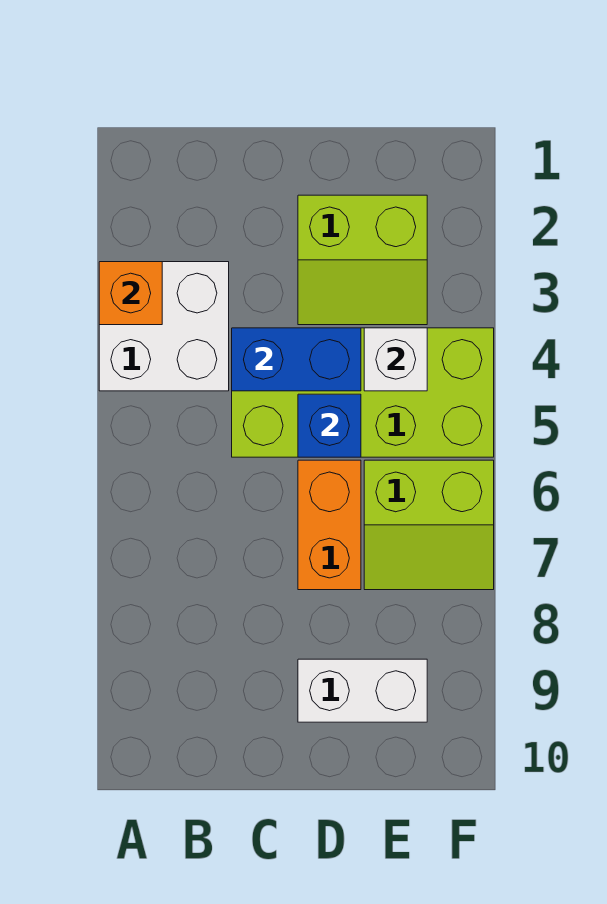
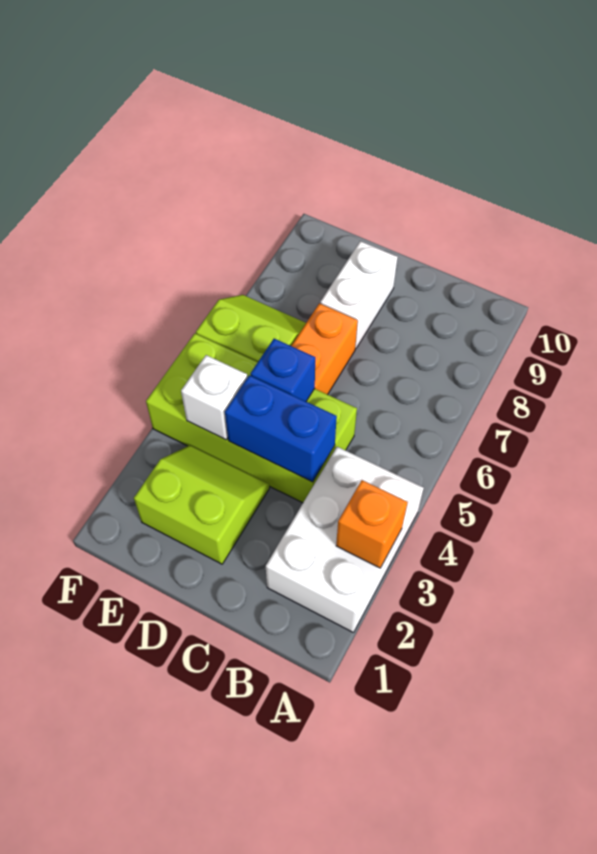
white 2x2 brick [99,262,229,391] -> white 2x3 brick [266,447,424,633]
white 1x2 brick [298,659,427,722] -> white 1x2 brick turned to [320,241,398,349]

